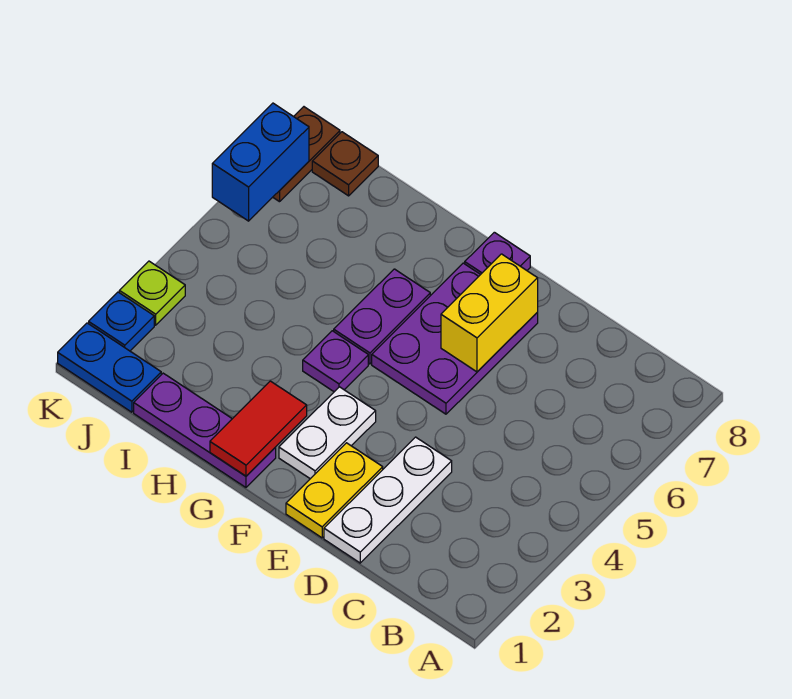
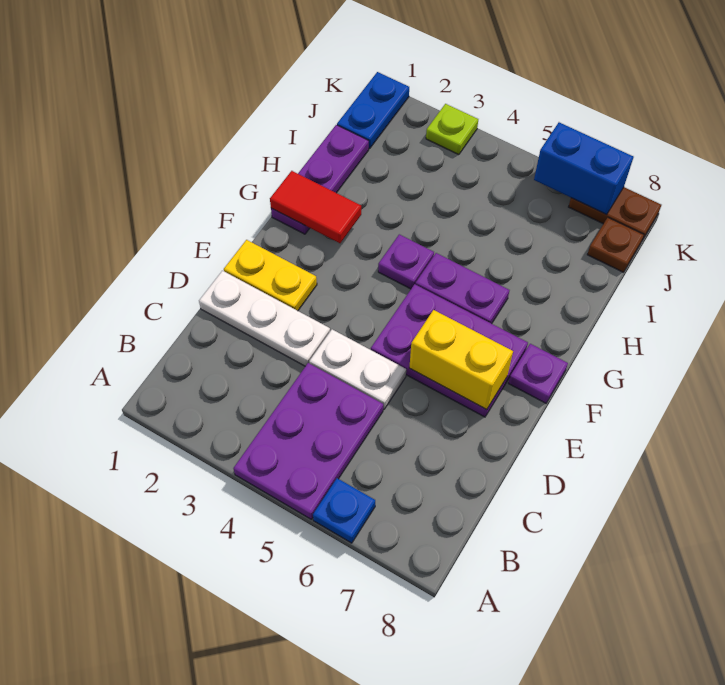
none -> purple 2x3 plate [234,363,383,519]
white 1x2 plate [279,387,376,479] -> white 1x2 plate moved to [309,329,406,409]
blue 1x1 plate [89,292,154,351] -> blue 1x1 plate moved to [313,478,375,543]

